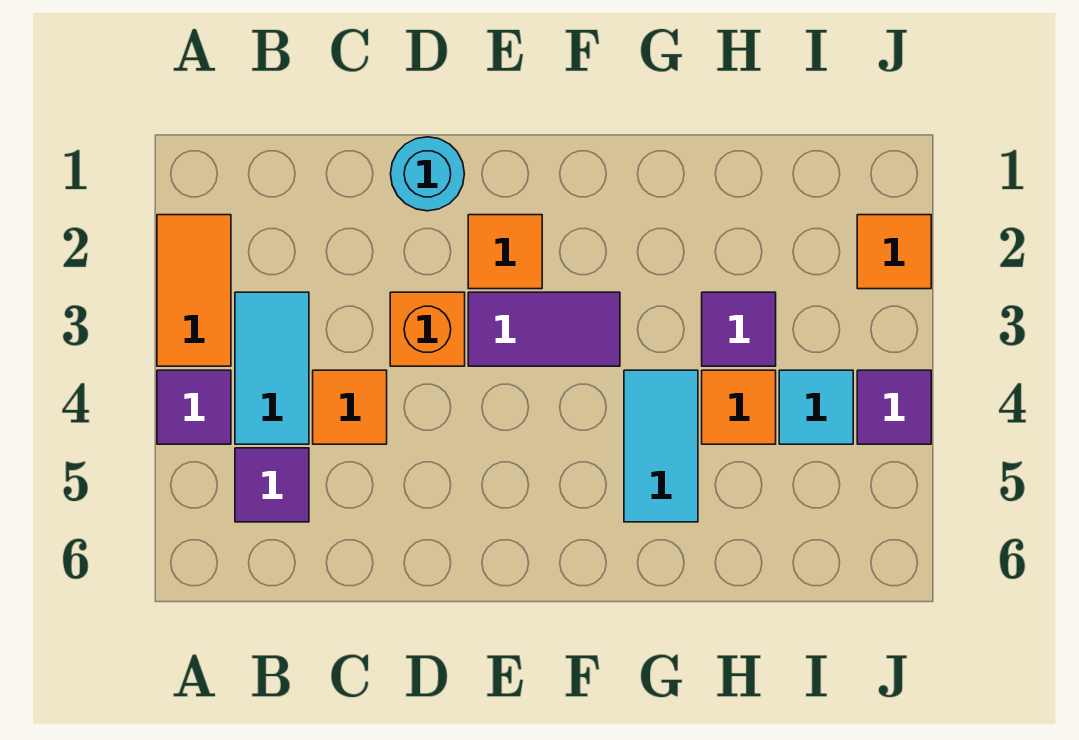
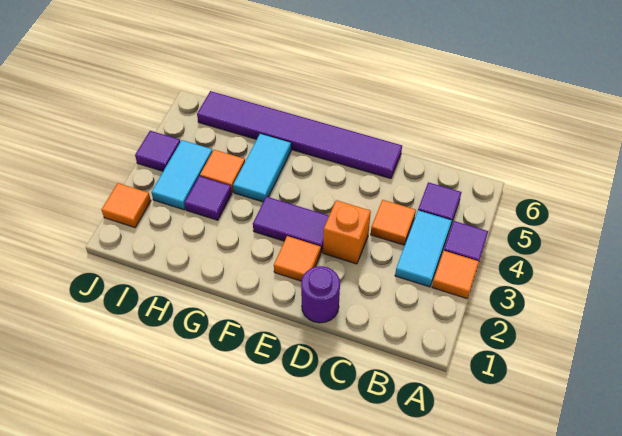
orange 1x2 tile [157,215,231,366] -> orange 1x1 tile [432,251,479,298]
cyan 1x1 round brick [391,137,464,211] -> purple 1x1 round brick [301,266,340,323]
none -> purple 1x6 tile [197,91,402,179]
cyan 1x1 tile [779,370,853,444] -> cyan 1x2 tile [151,140,213,210]

